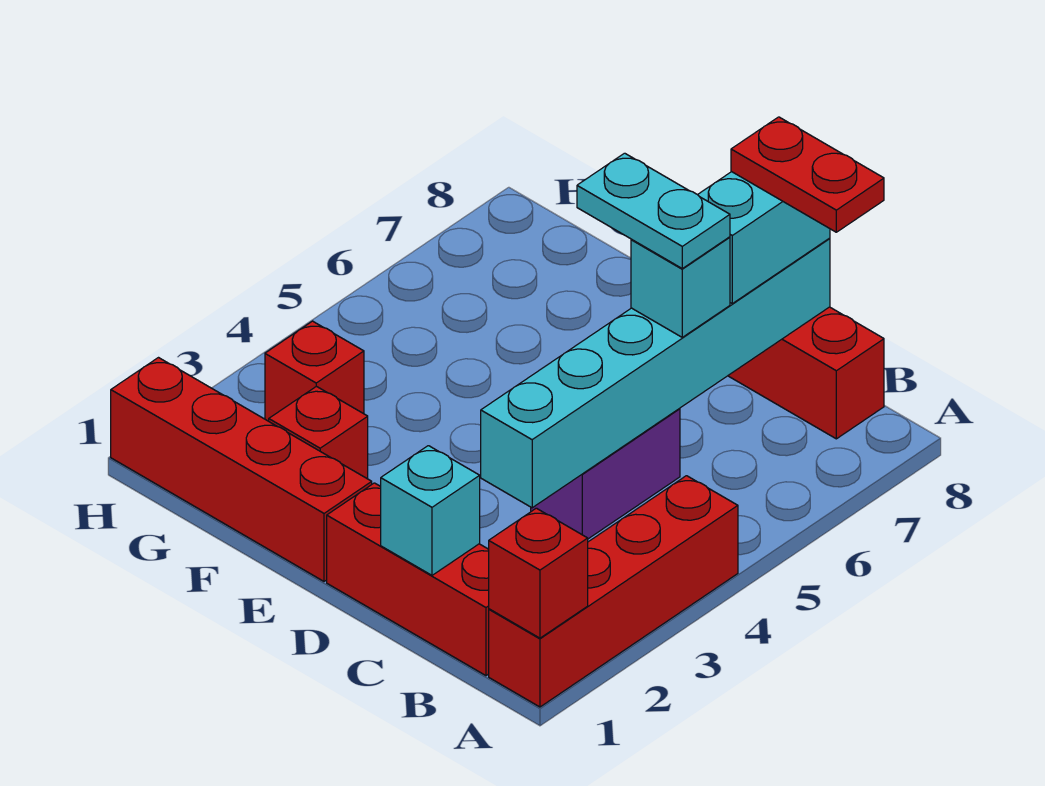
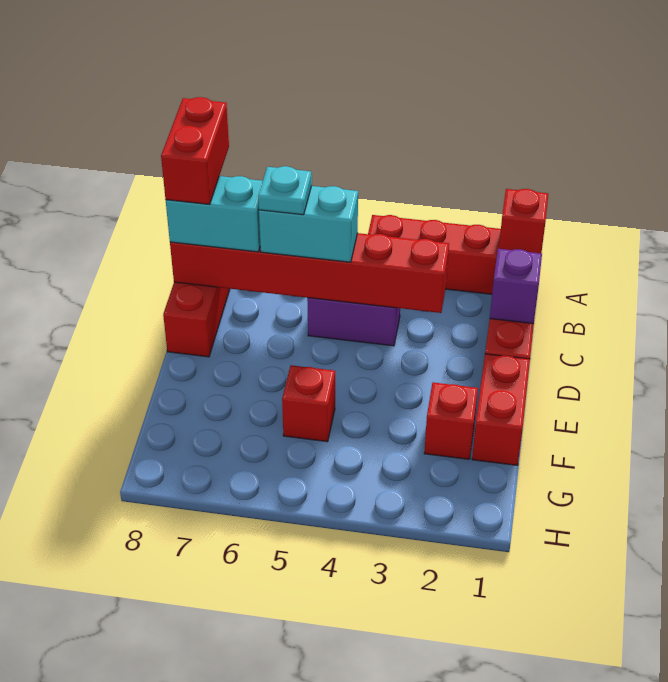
red 1x2 plate [731,117,884,232] -> red 1x2 brick [161,97,229,204]
cyan 1x1 brick [381,446,480,575] -> purple 1x1 brick [490,249,542,324]
cyan 1x6 brick [481,238,830,508] -> red 1x6 brick [170,233,449,313]
cyan 1x1 brick [631,237,730,337] -> cyan 1x2 brick [259,186,358,262]
cyan 1x2 plate [577,153,730,268] -> cyan 1x1 plate [258,166,312,215]
red 1x4 brick [111,358,372,581] -> red 1x2 brick [472,354,530,465]
red 1x1 brick [265,321,364,421] -> red 1x1 brick moved to [282,365,335,442]

